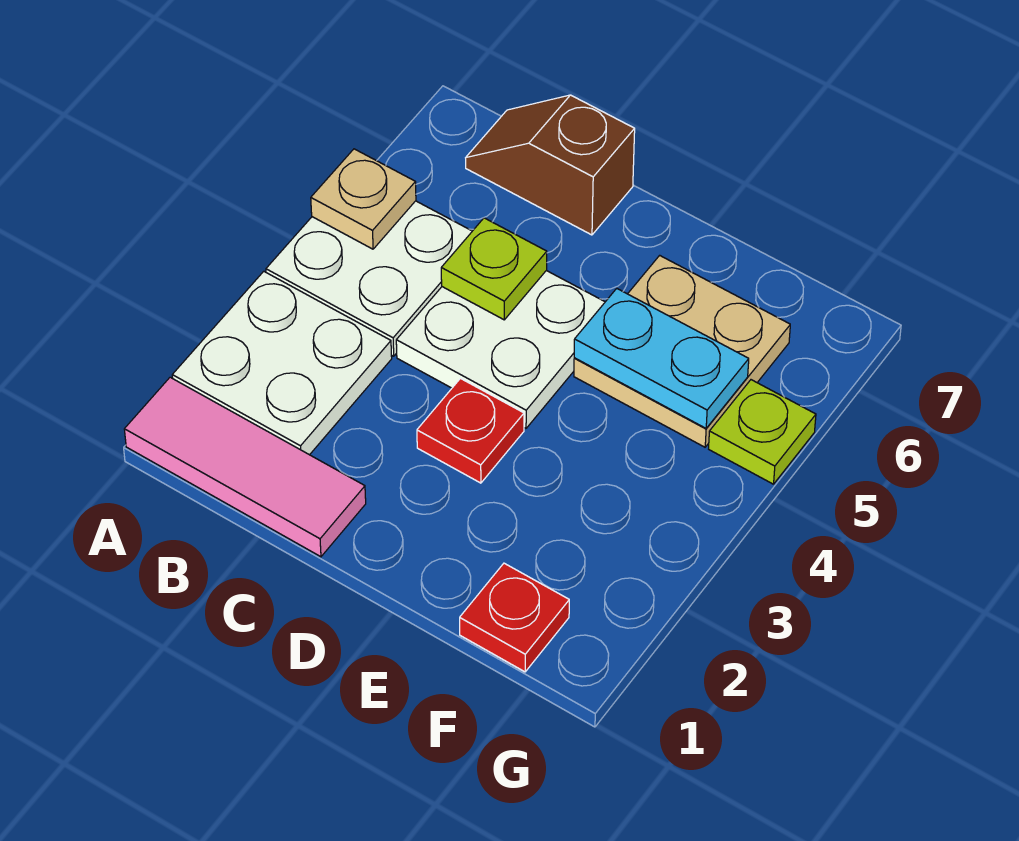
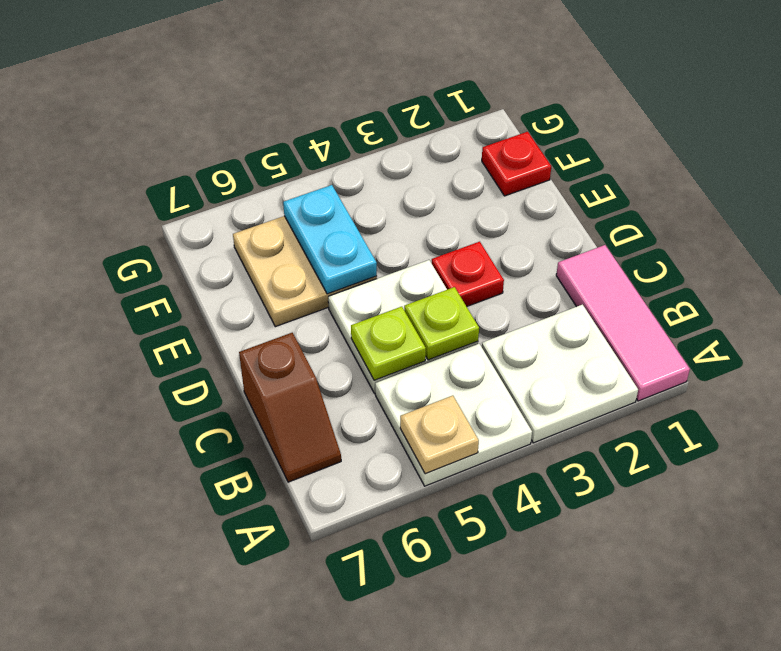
lime 1x1 plate [709,380,816,484] -> lime 1x1 plate moved to [404,287,479,360]

